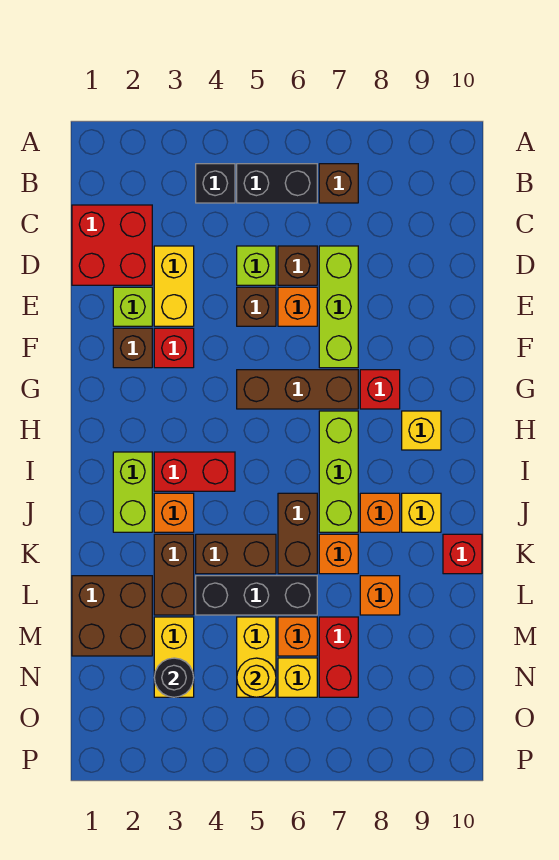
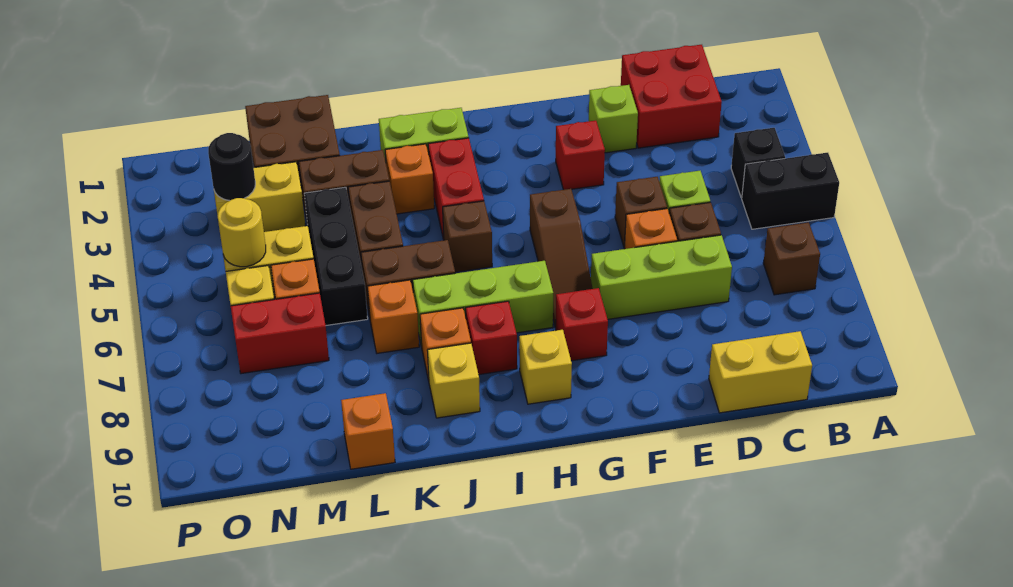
black 1x2 brick [237,164,317,203] -> black 1x2 brick turned to [742,153,839,229]
yellow 1x2 brick [154,246,194,326] -> yellow 1x2 brick moved to [709,331,812,413]
brown 1x1 brick [113,328,152,368] -> brown 1x1 brick moved to [443,201,492,272]
brown 1x3 brick [237,370,358,409] -> brown 1x3 slope [530,189,593,327]
red 1x1 brick [443,534,482,574] -> red 1x1 brick moved to [466,301,517,375]
orange 1x1 brick [360,576,400,615] -> orange 1x1 brick moved to [341,393,395,469]

